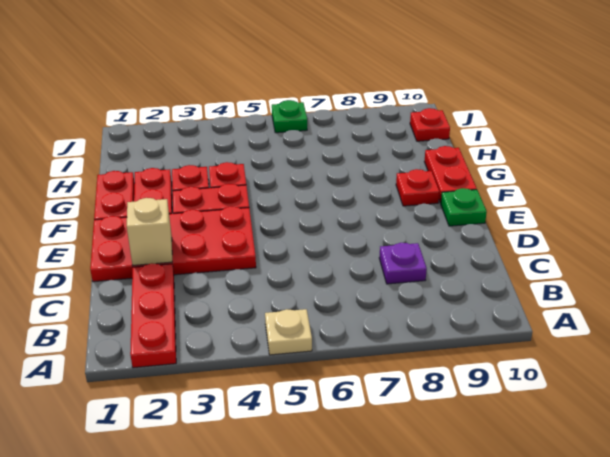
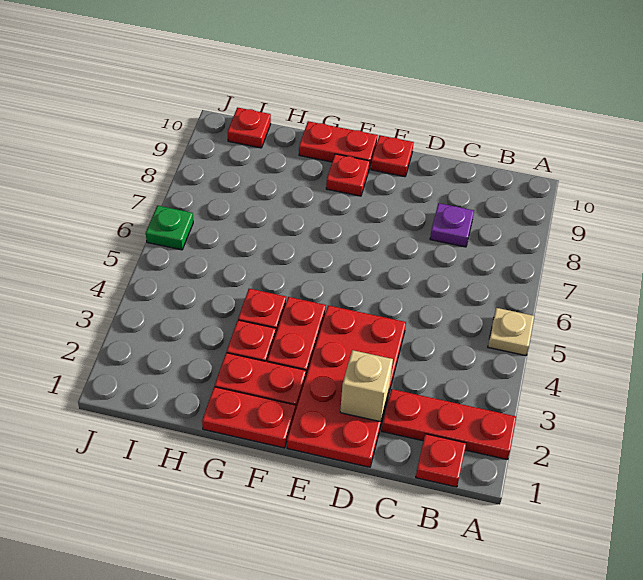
none -> red 1x1 plate [416,434,466,487]
green 1x1 plate [441,188,487,226] -> red 1x1 plate [371,135,414,177]

